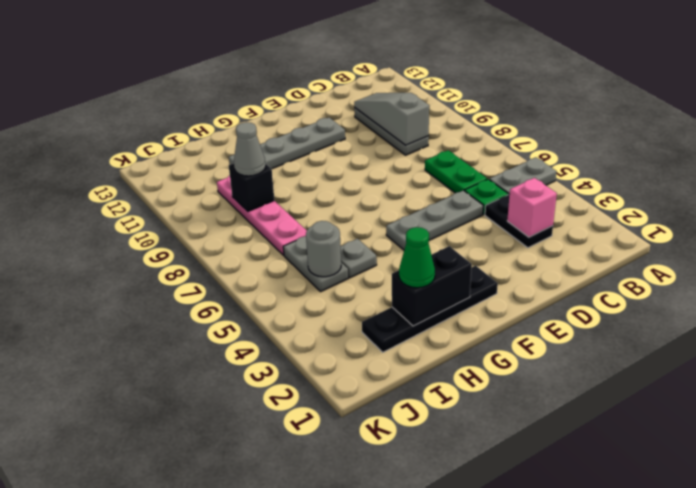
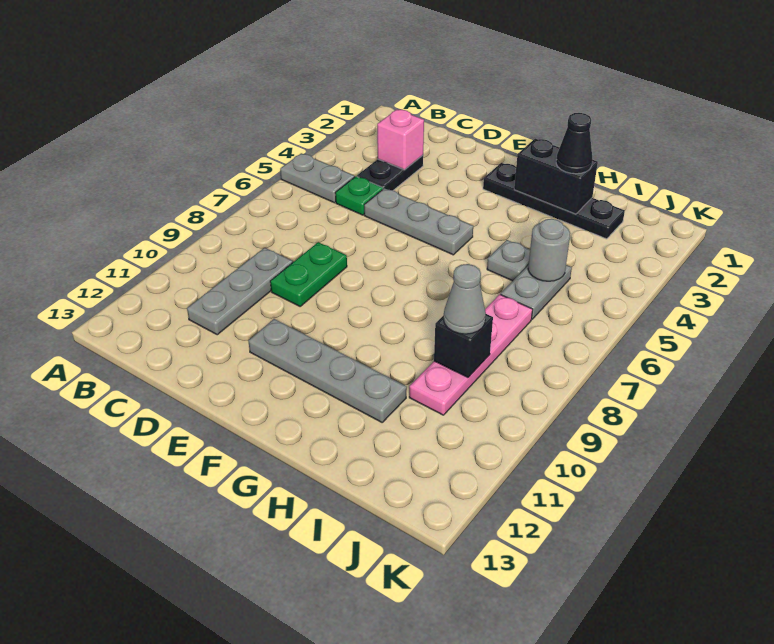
green 1x2 plate [425,150,487,193] -> green 1x2 plate moved to [270,242,347,306]
grey 1x3 slope [354,93,429,145] -> none
green 1x1 cone [399,227,435,288] -> black 1x1 cone [556,113,592,174]

